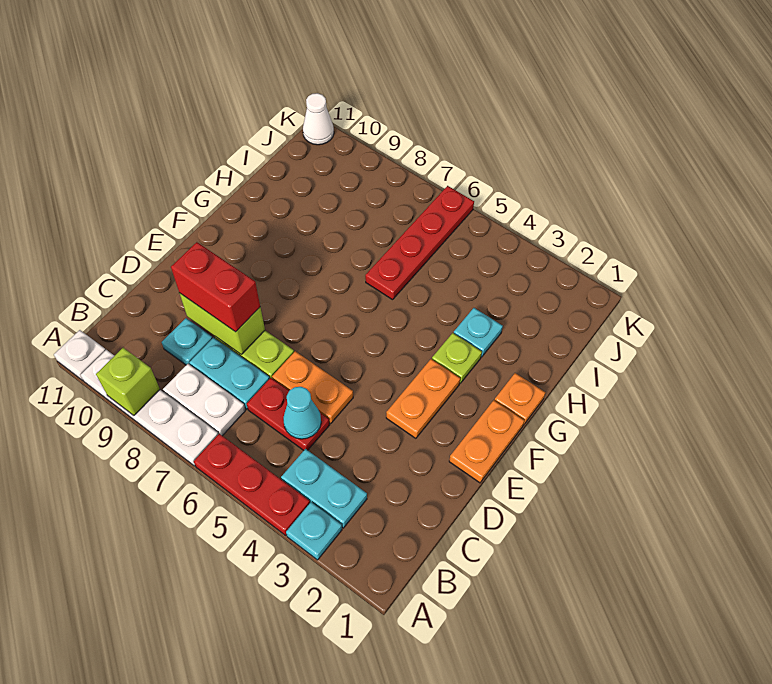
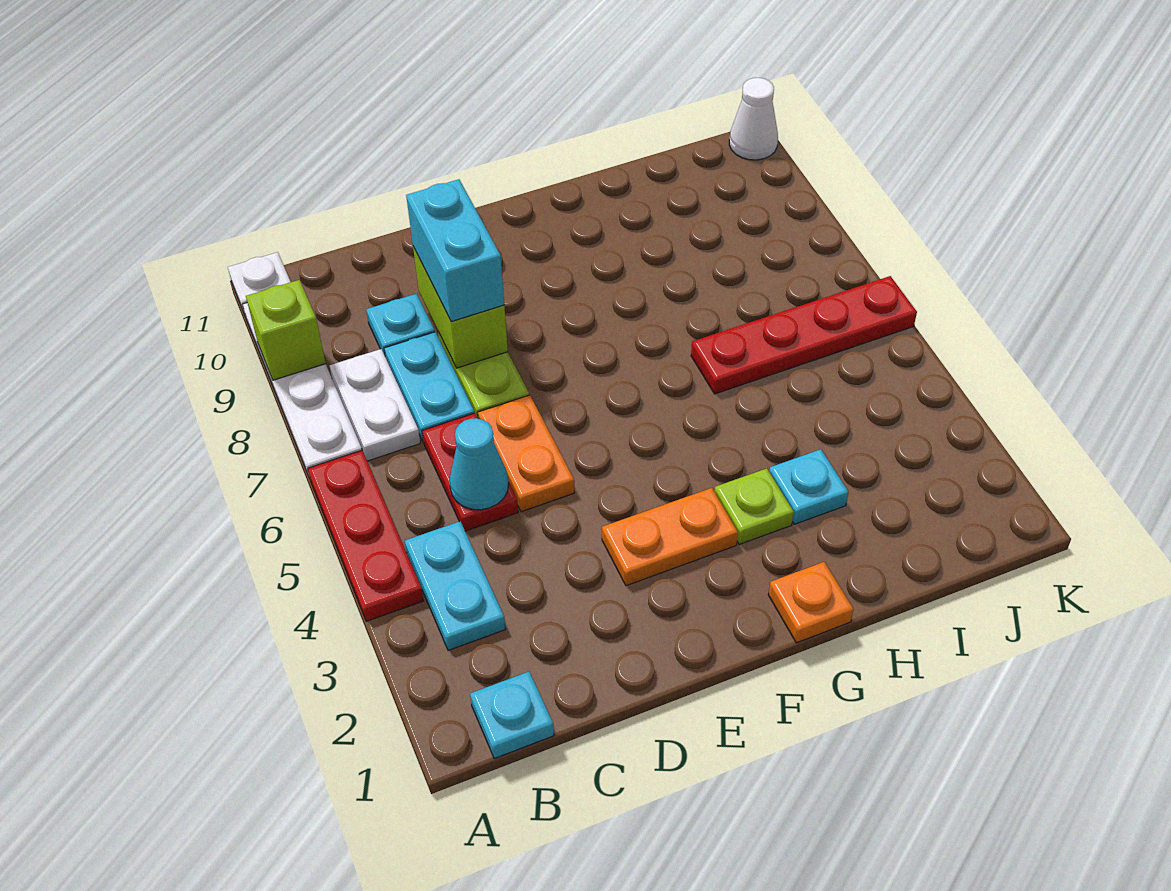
cyan 1x1 plate [286,502,342,560] -> cyan 1x1 plate moved to [470,672,554,759]
red 1x2 brick [171,242,260,332] -> cyan 1x2 brick [406,179,504,322]
orange 1x2 plate [449,400,524,483] -> none

